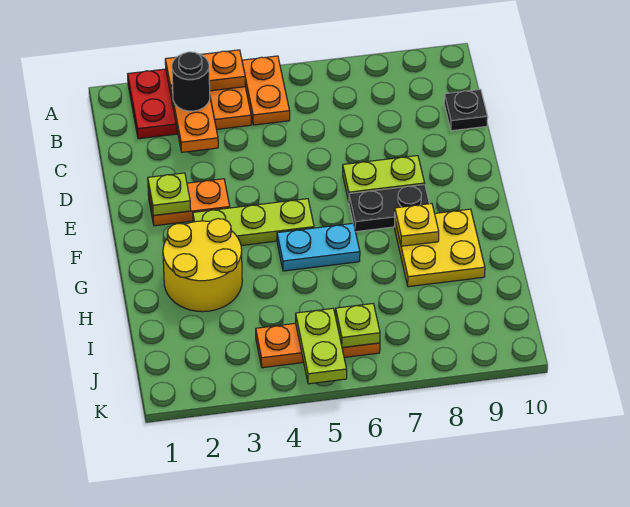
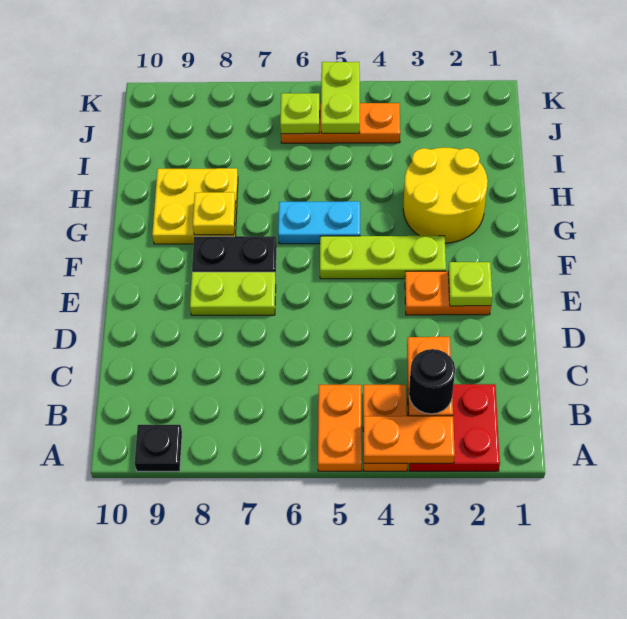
black 1x1 plate [444,89,488,131] -> black 1x1 plate moved to [135,425,182,471]

